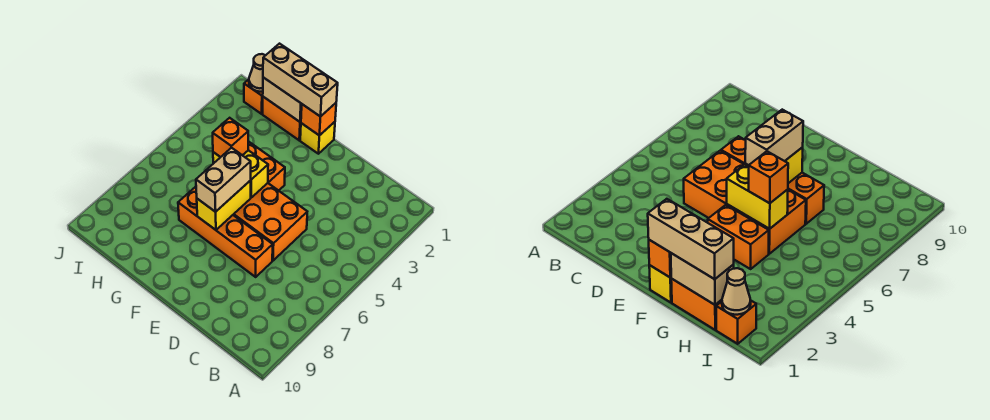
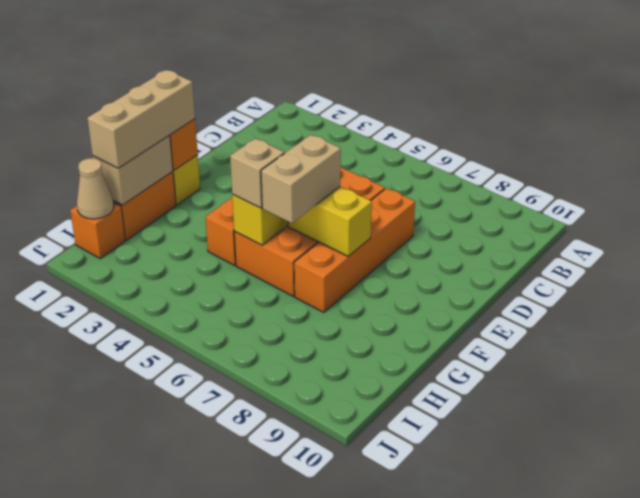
tan 1x2 brick [196,148,251,212] -> tan 1x2 brick turned to [261,135,341,223]
orange 1x1 brick [213,118,248,157] -> tan 1x1 brick [230,139,284,208]

